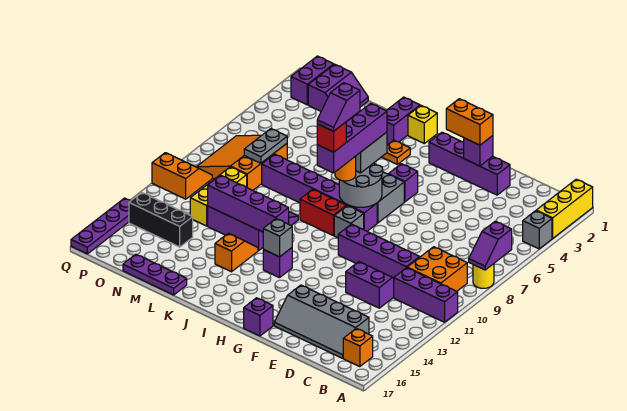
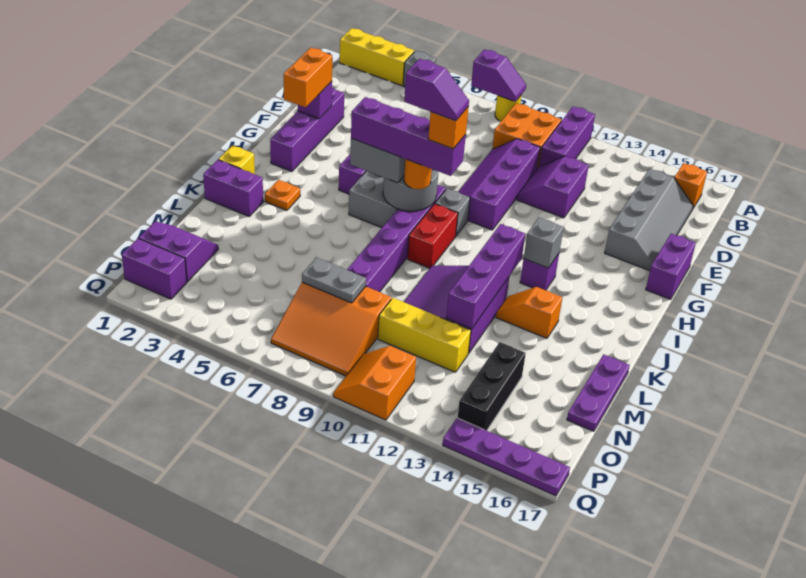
purple 1x1 brick [244,298,273,336] -> purple 1x2 brick [646,234,696,299]
red 1x1 brick [317,122,346,152] -> orange 1x1 brick [428,106,469,149]

